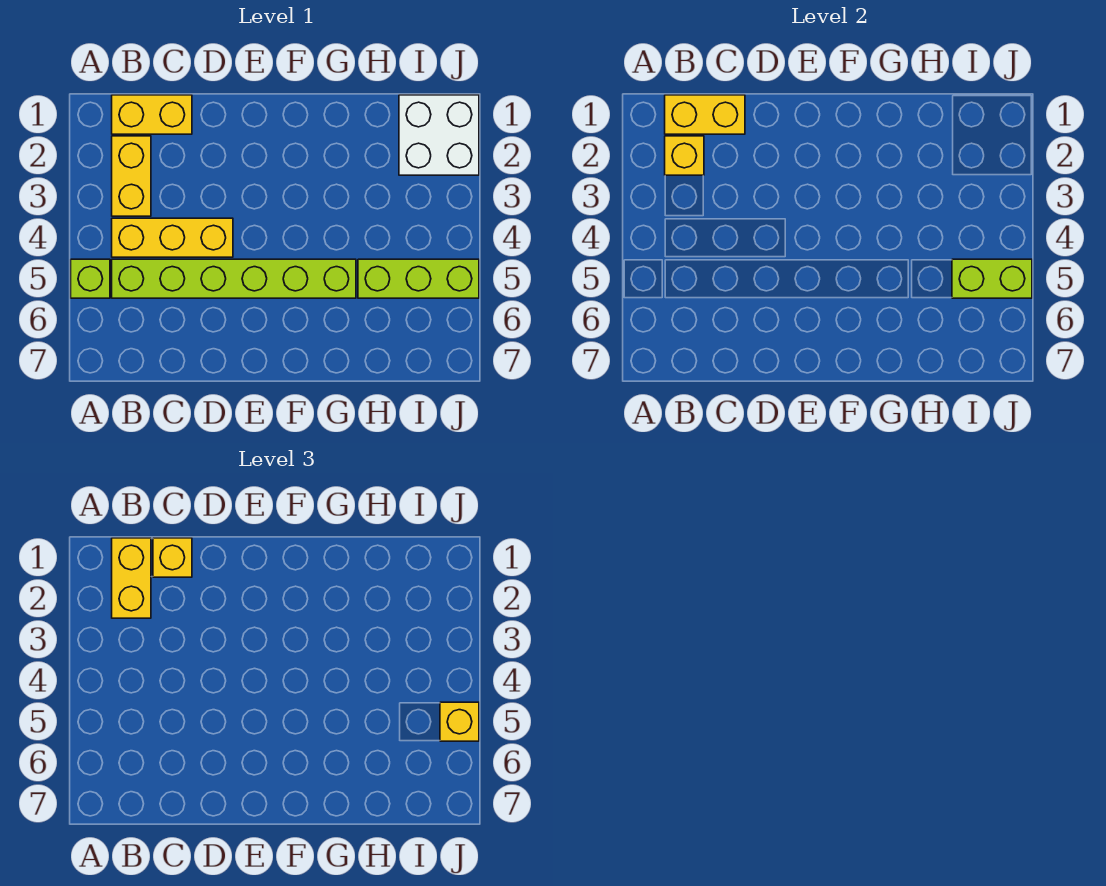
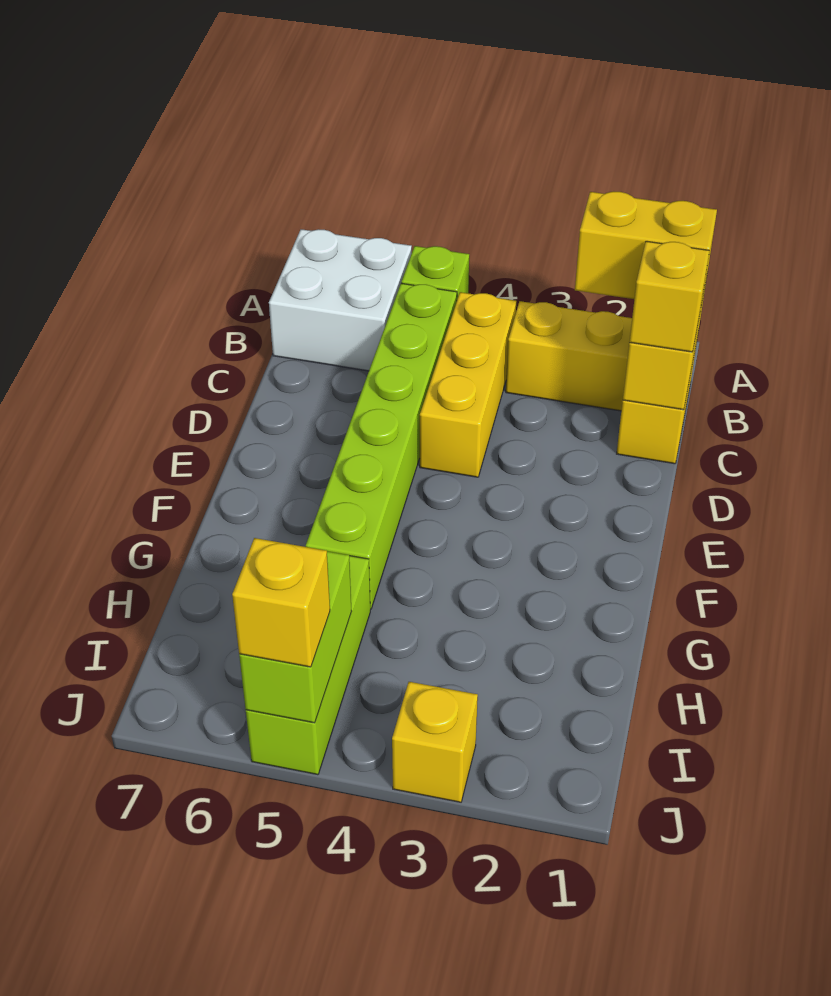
yellow 1x1 brick [665,136,704,175] -> yellow 1x1 brick moved to [392,682,478,802]
white 2x2 brick [399,95,479,175] -> white 2x2 brick moved to [269,229,412,371]

